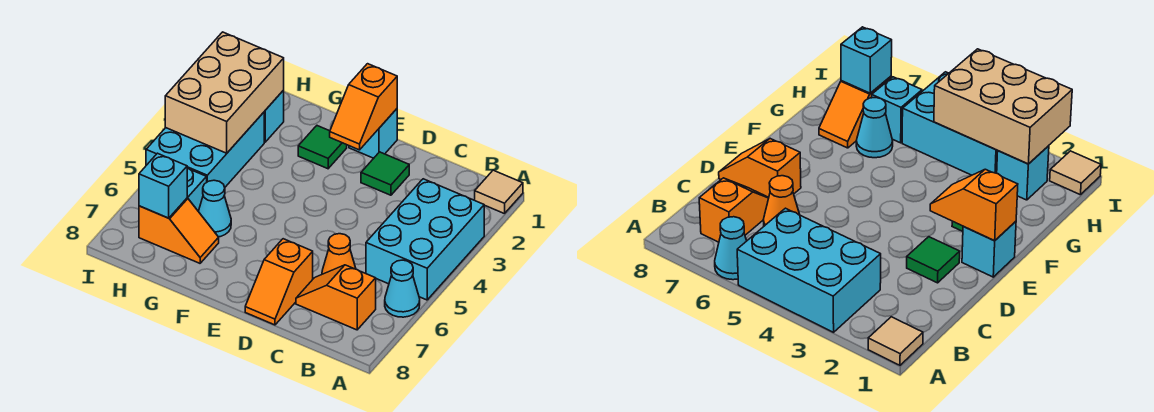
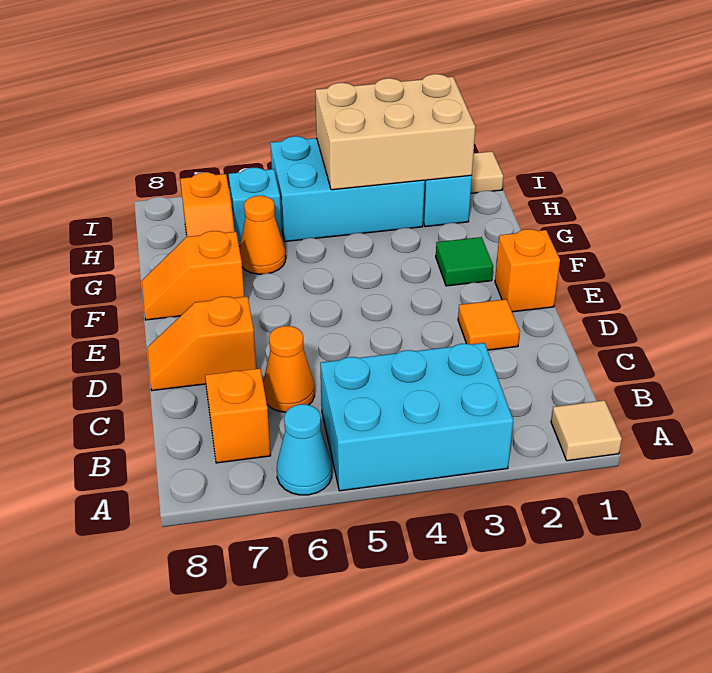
green 1x1 tile [361,152,409,195] -> orange 1x1 tile [458,299,520,350]
cyan 1x1 brick [349,109,397,158] -> orange 1x1 brick [495,229,560,312]
orange 1x2 slope [330,64,397,150] -> orange 1x2 slope moved to [142,231,244,320]
cyan 1x1 cone [198,180,231,237] -> orange 1x1 cone [240,196,286,274]
cyan 1x1 brick [139,153,187,218] -> none

